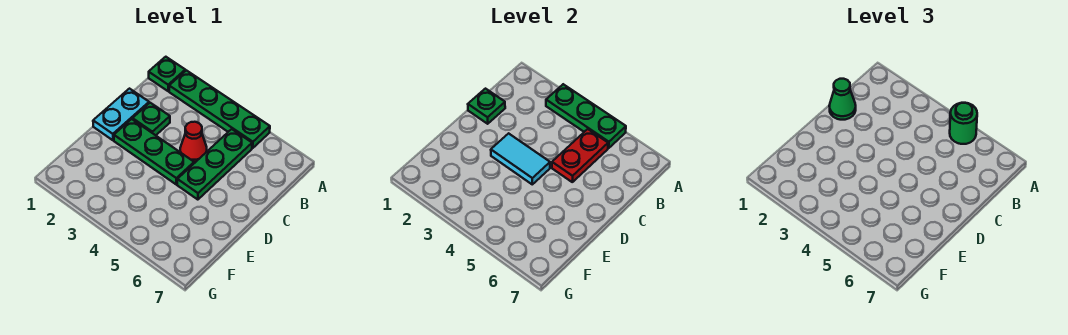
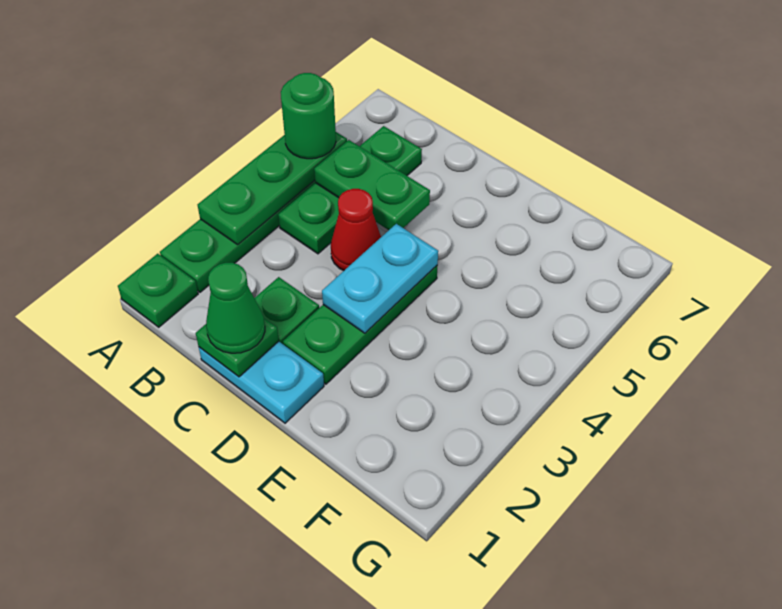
green 1x3 plate [177,129,252,200] -> green 1x3 plate turned to [278,126,422,254]
red 1x2 plate [552,129,608,182] -> green 1x2 plate [314,140,430,230]
cyan 1x2 tile [491,133,550,184] -> cyan 1x2 plate [322,224,438,333]

